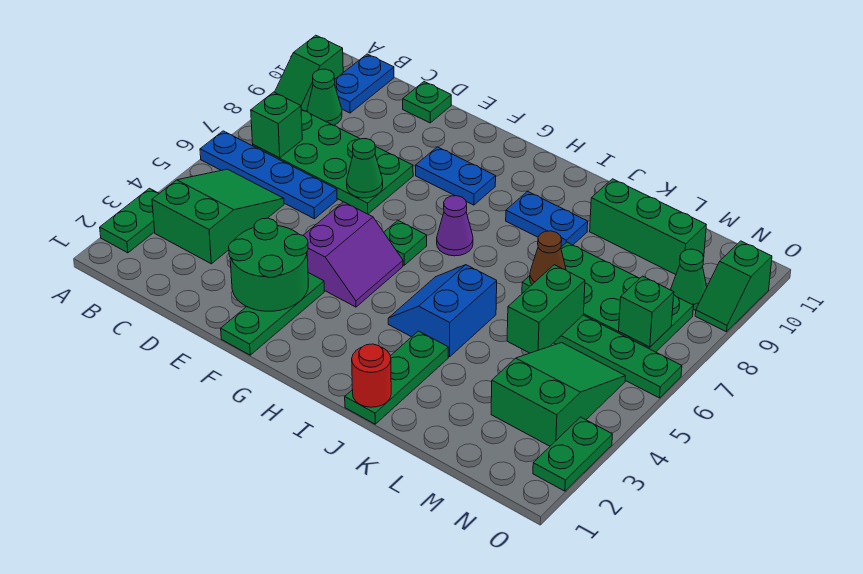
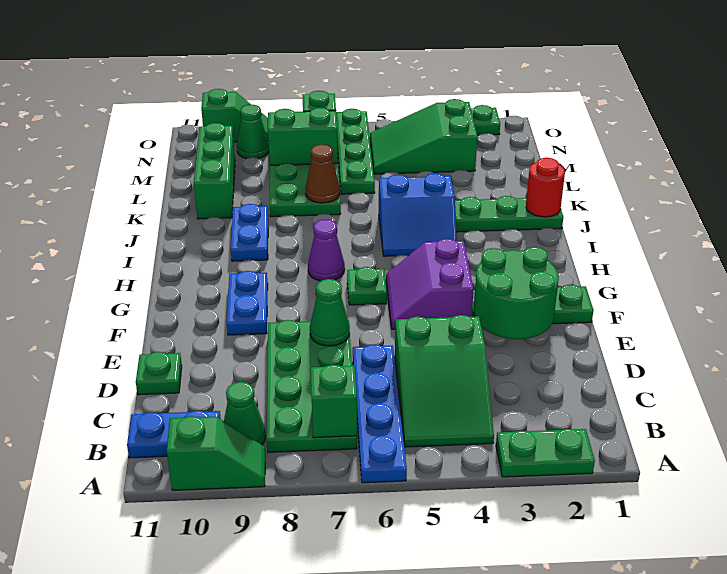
green 2x3 slope [152,169,284,264] -> green 2x3 slope turned to [395,315,494,447]
purple 2x2 slope [303,202,403,307] -> purple 2x2 slope turned to [386,239,473,329]
green 1x2 brick [507,265,585,353] -> green 1x2 brick moved to [268,108,338,165]

